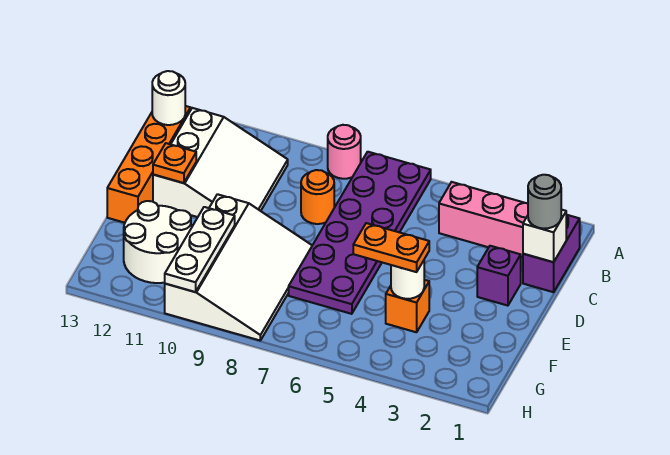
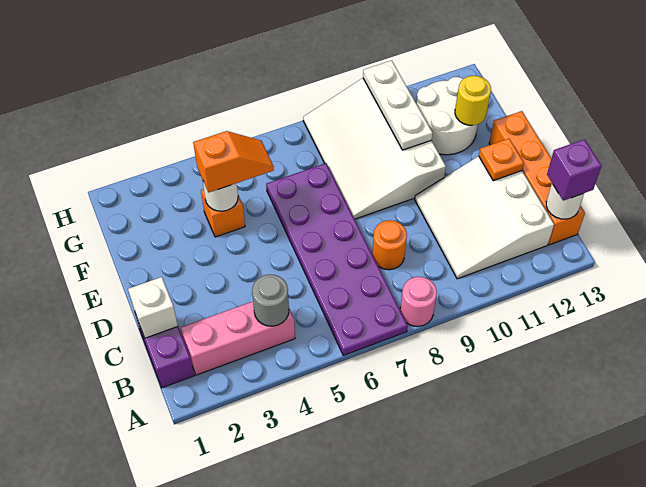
grey 1x1 round brick [528,175,561,229] -> grey 1x1 round brick moved to [252,274,289,326]
purple 1x1 brick [477,246,521,306] -> purple 1x1 brick moved to [547,139,602,201]
orange 1x2 plate [353,223,429,272] -> orange 1x2 slope [193,131,274,192]
none -> yellow 1x1 round brick [455,76,491,125]

